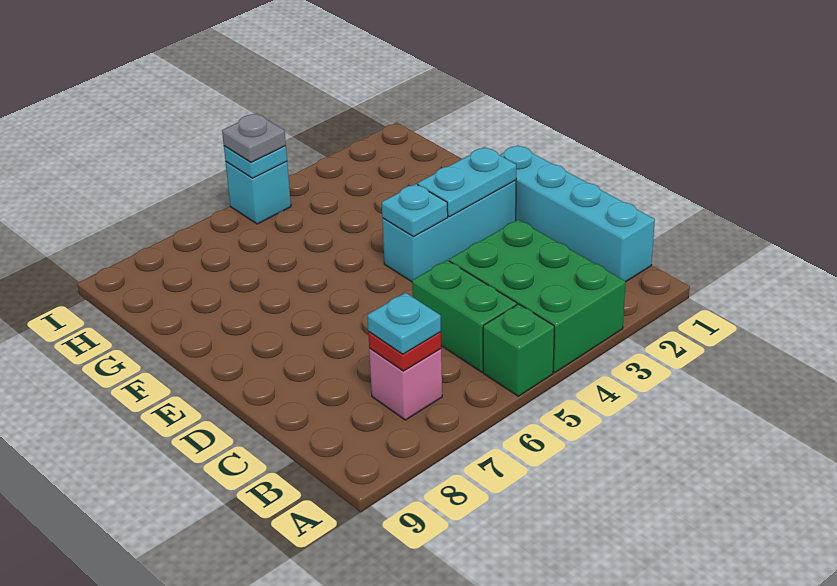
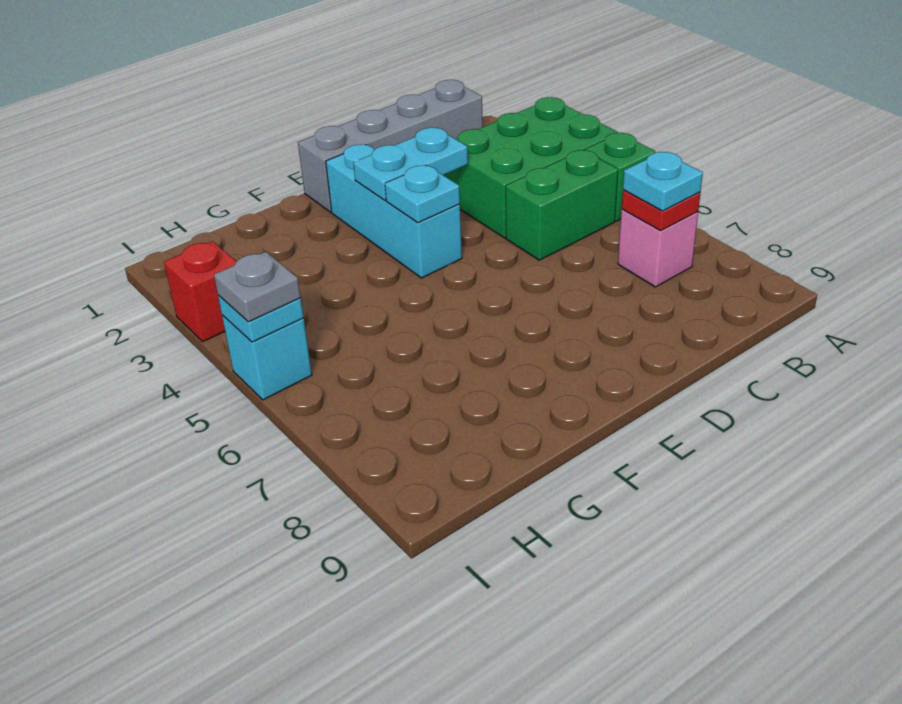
cyan 1x4 brick [500,145,655,281] -> grey 1x4 brick [298,80,483,212]
cyan 1x2 plate [418,147,516,217] -> cyan 1x2 plate turned to [353,128,468,200]
none -> red 1x1 brick [164,241,237,342]

